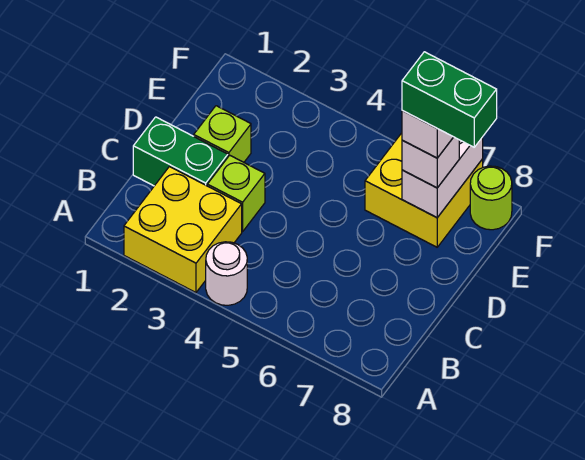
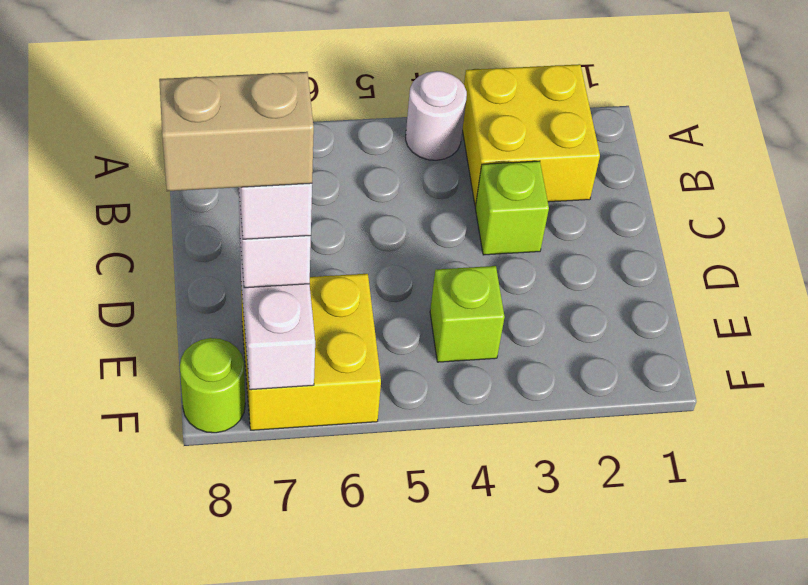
green 1x2 brick [133,117,228,186] -> none
lime 1x1 brick [194,106,251,162] -> lime 1x1 brick moved to [430,266,505,362]
green 1x2 brick [402,52,497,147] -> tan 1x2 brick [159,72,314,191]

